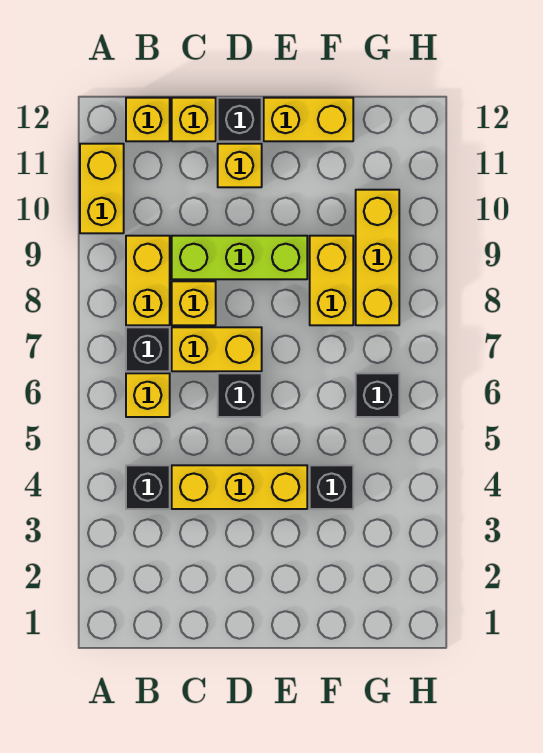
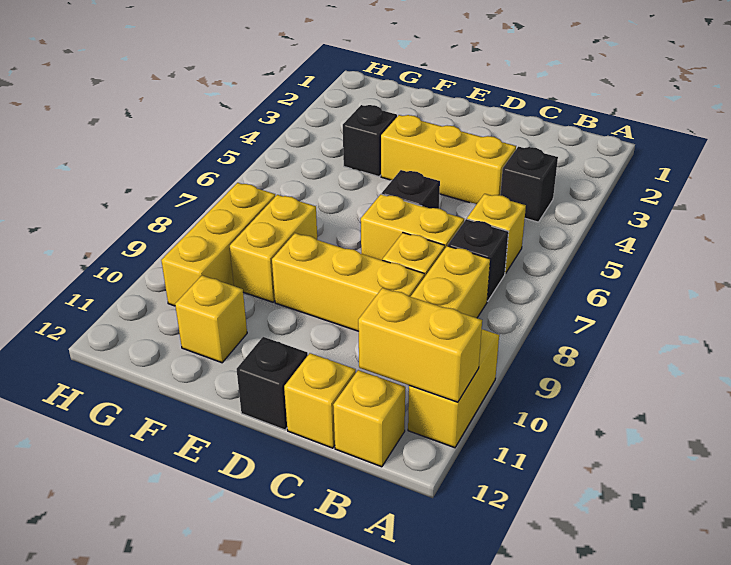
lime 1x3 brick [172,236,307,279] -> yellow 1x3 brick [272,233,424,331]
yellow 1x1 brick [218,144,262,187] -> yellow 1x1 brick moved to [175,275,247,363]
yellow 1x2 brick [264,98,353,141] -> yellow 1x2 brick moved to [358,288,482,402]
black 1x1 brick [356,373,399,417] -> none

